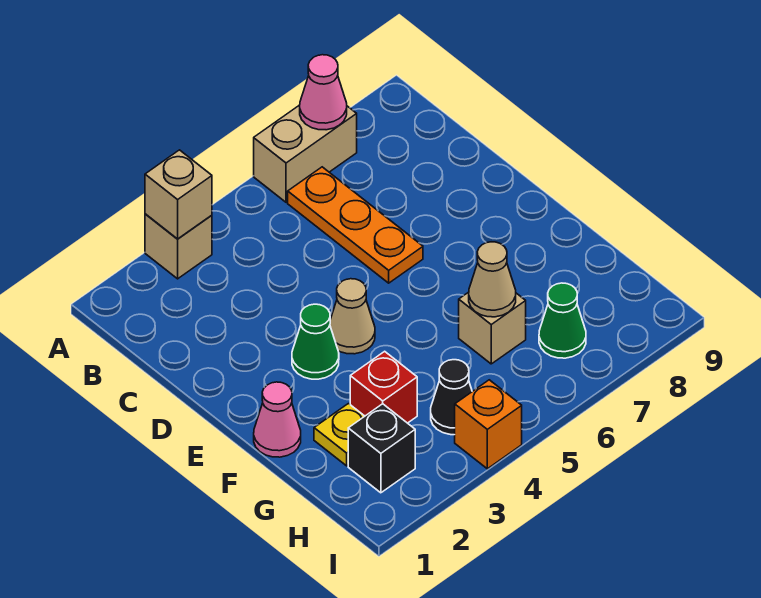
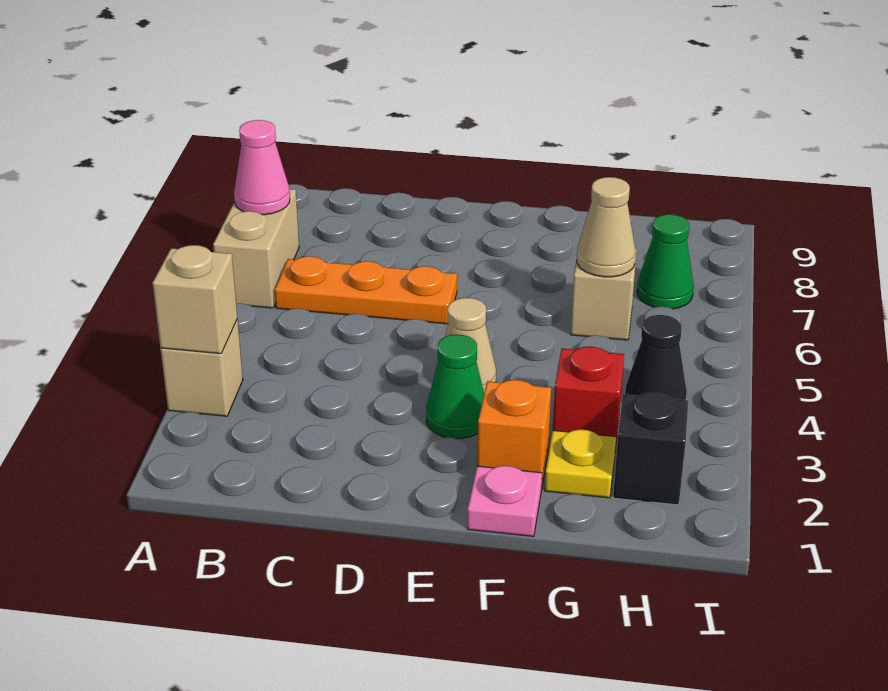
pink 1x1 cone [254,382,301,457] -> pink 1x1 plate [467,466,542,537]
orange 1x1 brick [455,380,522,469] -> orange 1x1 brick moved to [477,380,551,491]

